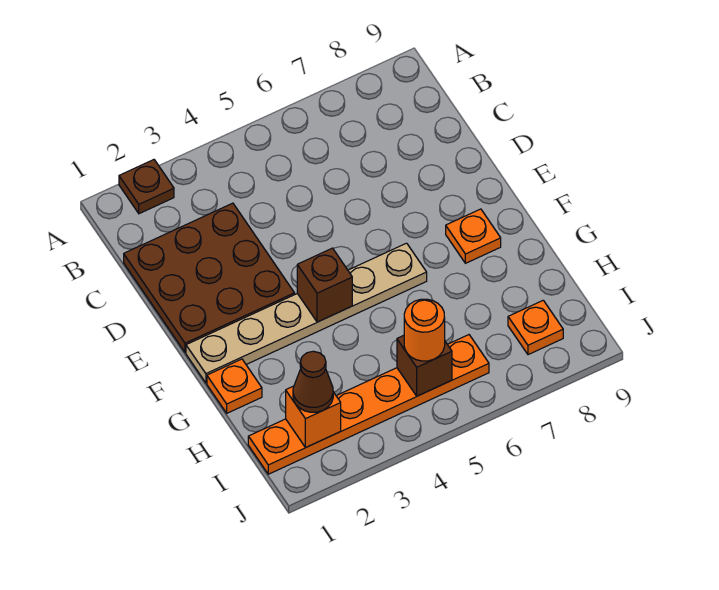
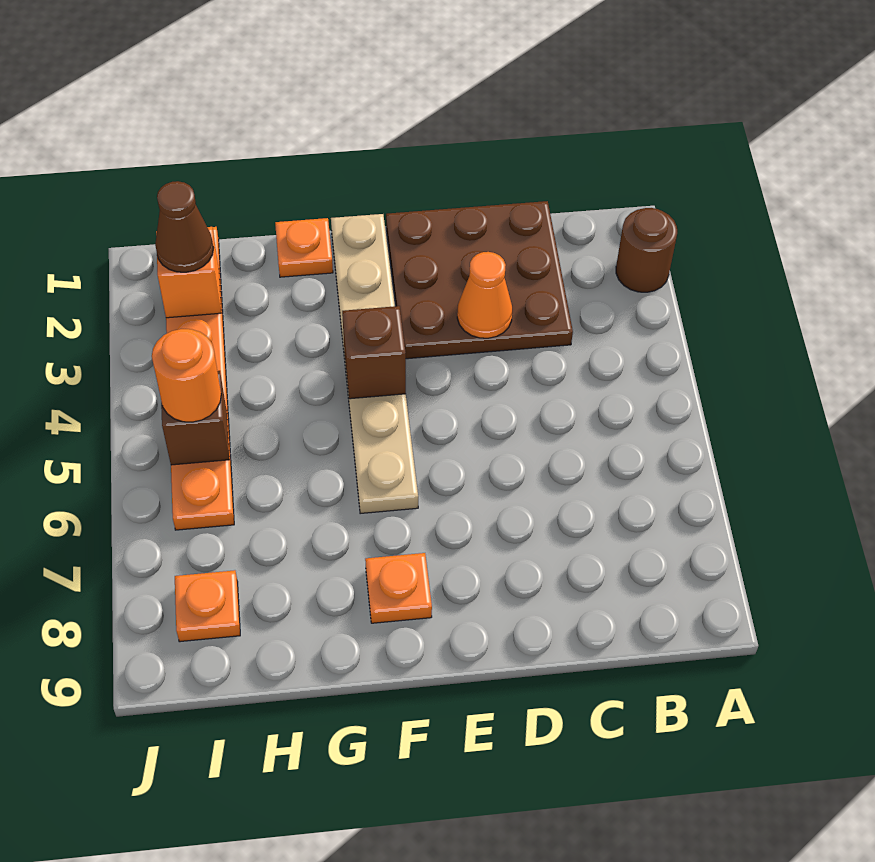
brown 1x1 plate [119,160,174,214] -> brown 1x1 round brick [616,208,677,292]
none -> orange 1x1 cone [457,252,512,338]

